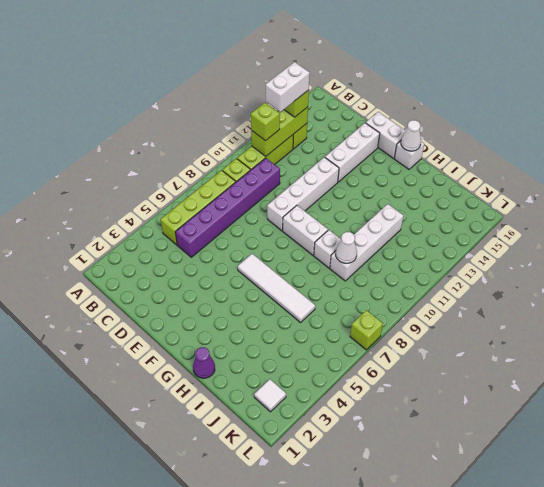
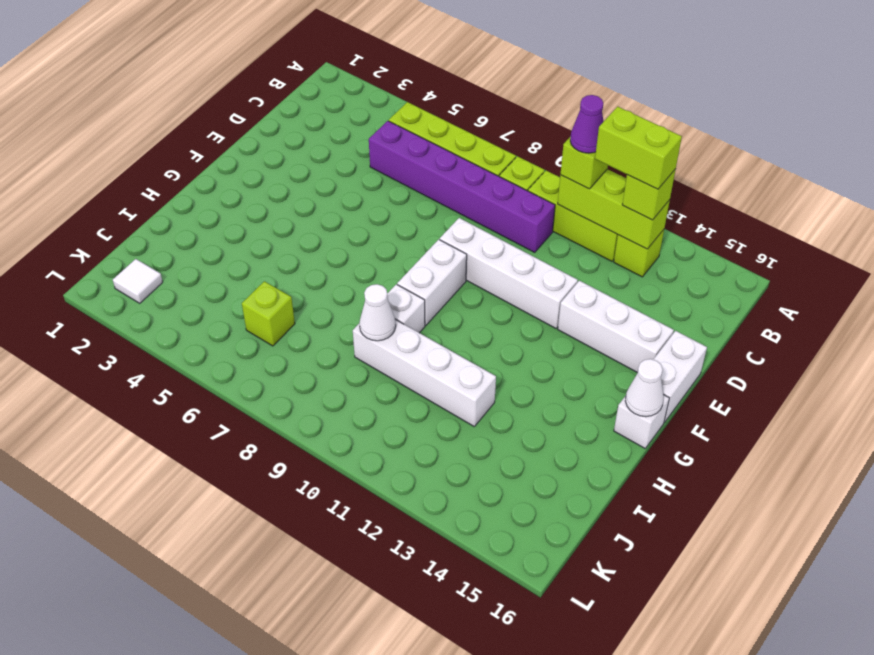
white 1x2 brick [266,62,310,112] -> lime 1x2 brick [595,107,682,189]
white 1x4 tile [238,254,315,322] -> none
purple 1x1 cone [193,347,215,378] -> purple 1x1 cone moved to [570,95,604,153]
lime 1x1 brick [350,310,383,350] -> lime 1x1 brick moved to [242,281,295,346]

